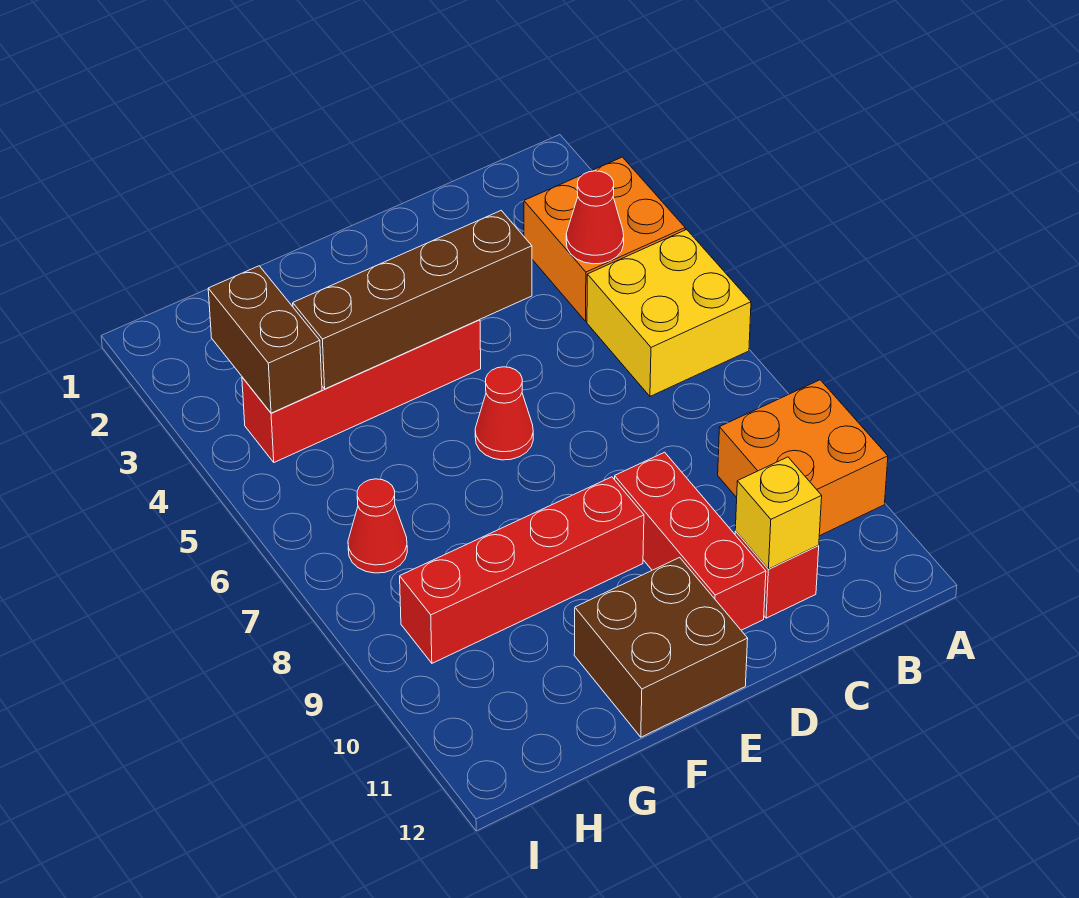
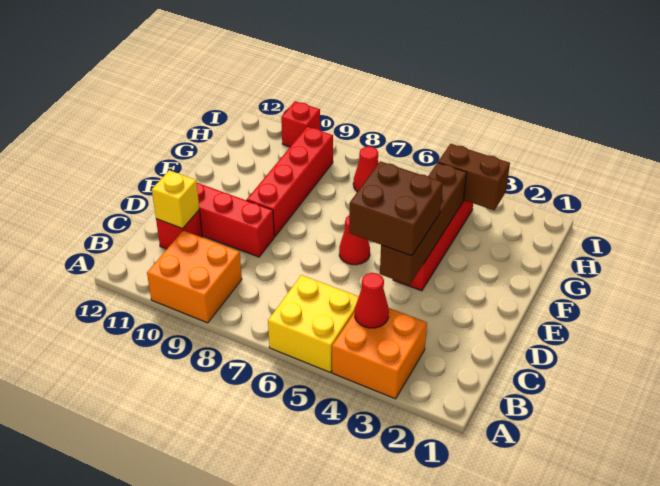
brown 2x2 brick [574,557,748,737] -> brown 2x2 brick moved to [349,161,443,256]
none -> red 1x1 brick [281,101,320,147]

